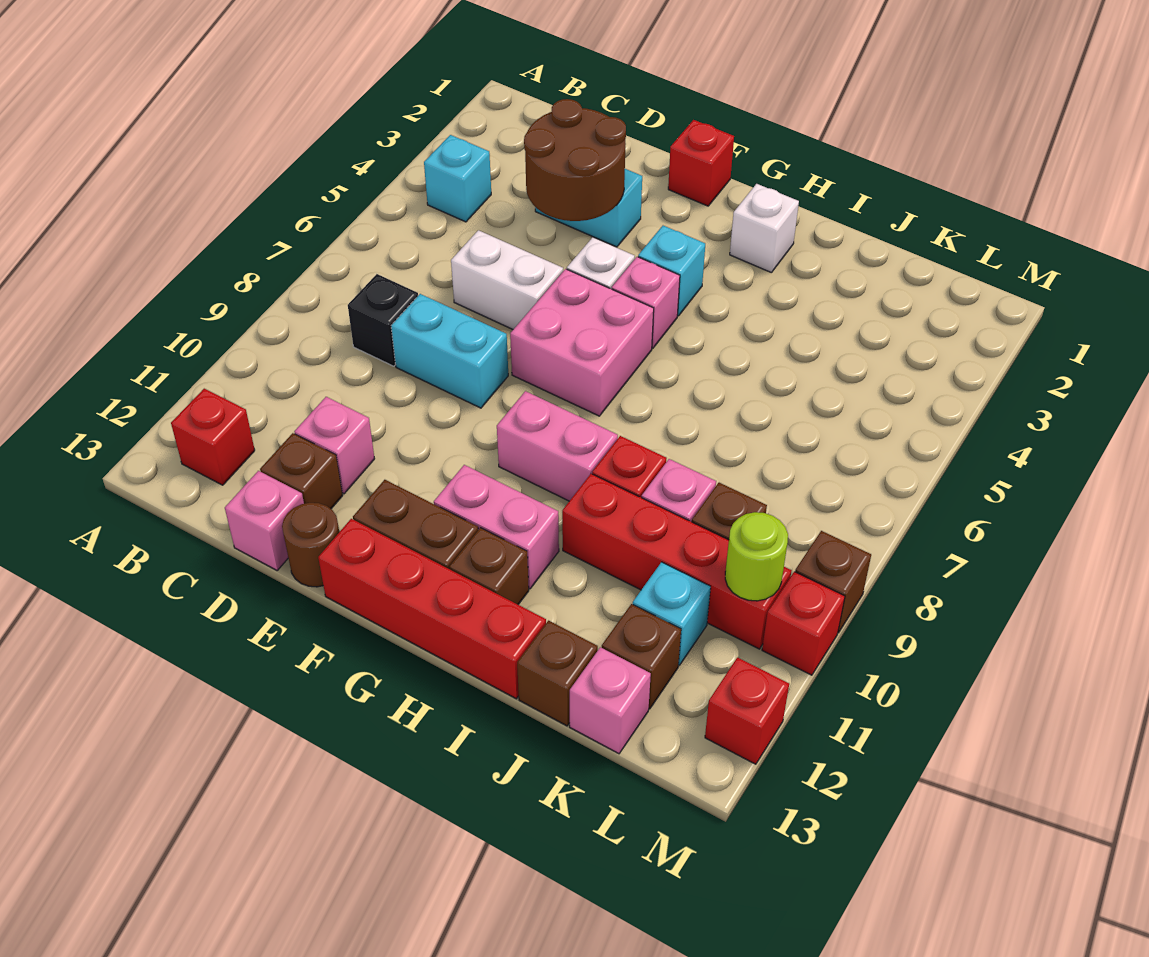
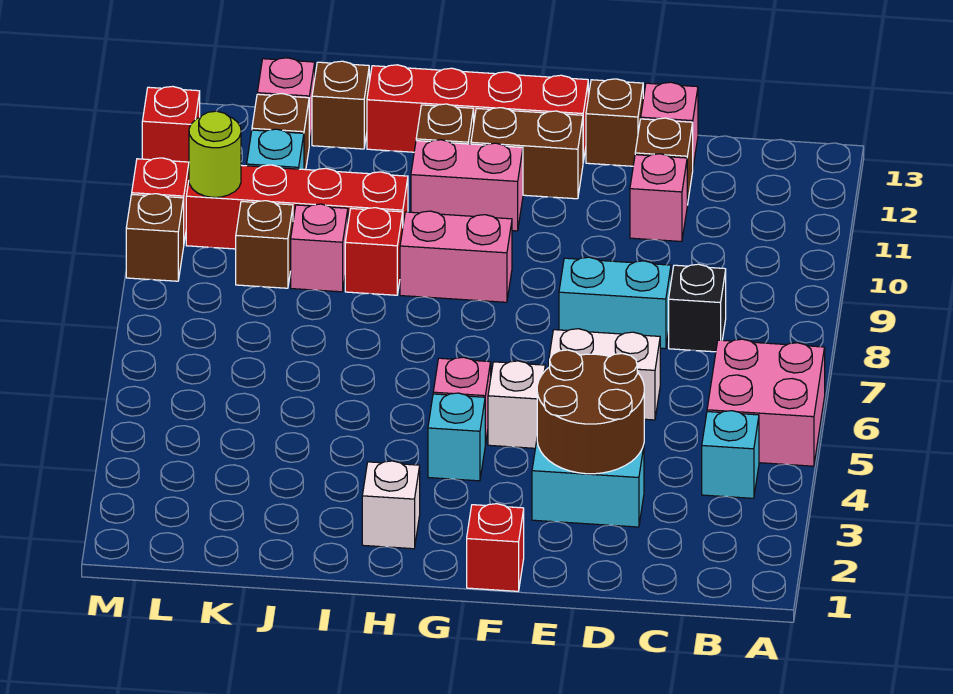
red 1x1 brick [171,389,255,485] -> none
brown 1x1 round brick [282,503,339,587] -> brown 1x1 brick [586,79,643,166]
pink 2x2 brick [510,269,654,416] -> pink 2x2 brick moved to [707,339,825,466]

